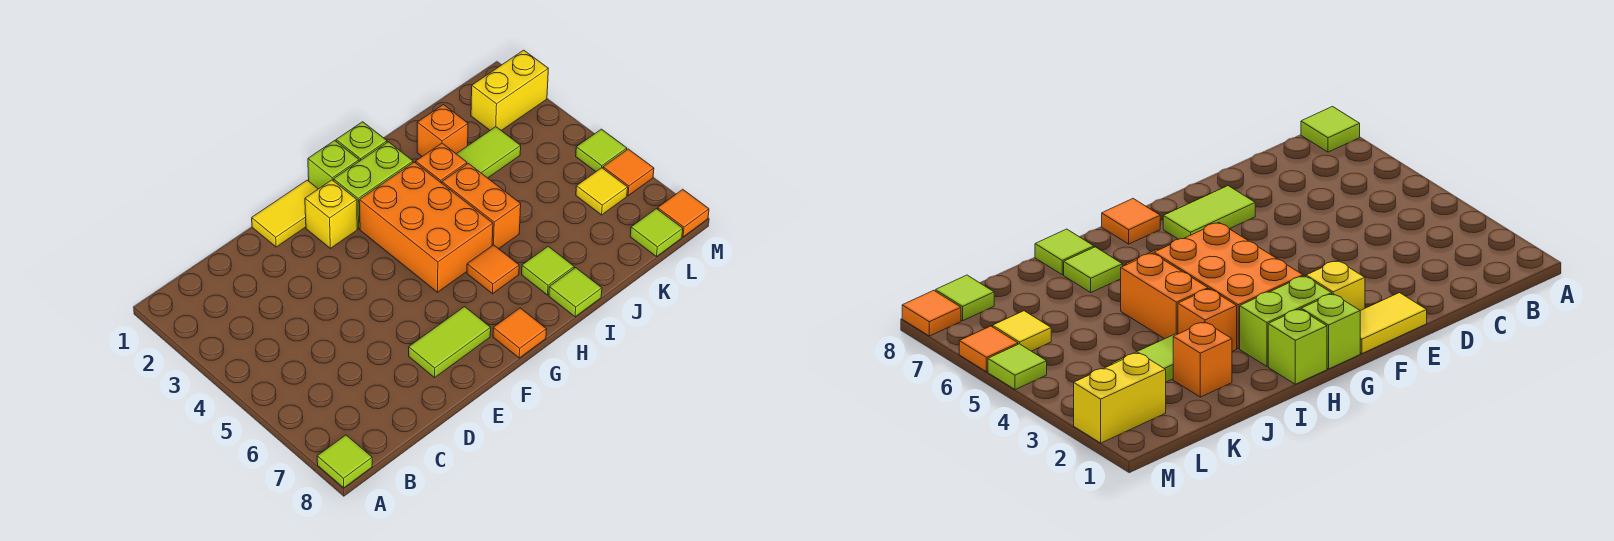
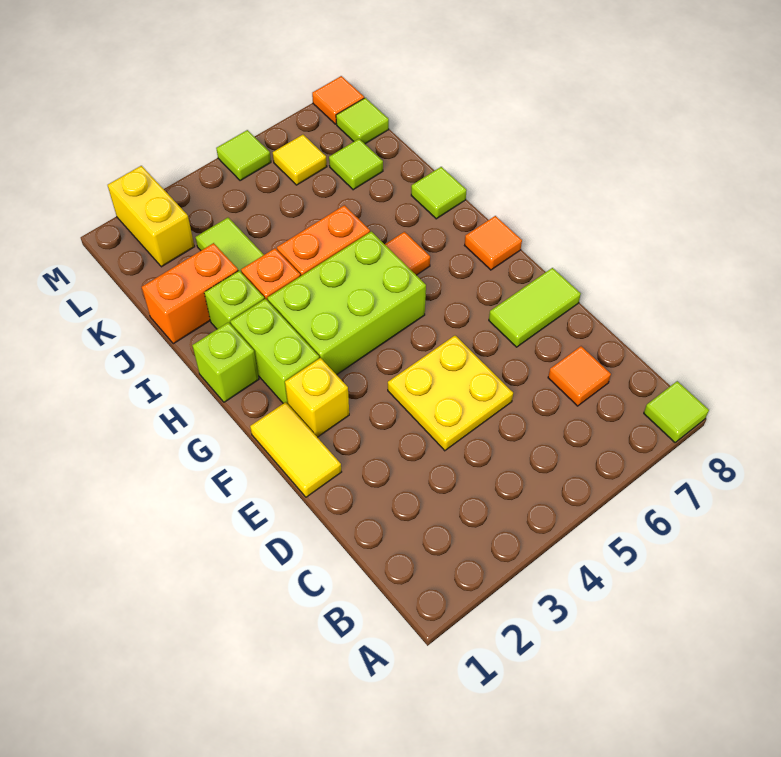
none -> yellow 2x2 plate [388,336,513,451]
lime 1x2 tile [409,307,491,378] -> lime 1x2 tile turned to [489,268,581,347]
lime 1x1 brick [308,141,359,189] -> lime 1x1 brick moved to [204,271,264,329]
orange 2x3 brick [359,162,493,292] -> lime 2x3 brick [267,231,426,375]
lime 1x1 tile [522,246,574,295] -> lime 1x1 tile moved to [329,139,383,190]
orange 1x1 brick [417,105,468,156] -> orange 1x2 brick [142,243,238,344]
orange 1x1 tile [603,149,654,196] -> orange 1x1 tile moved to [548,346,611,406]

